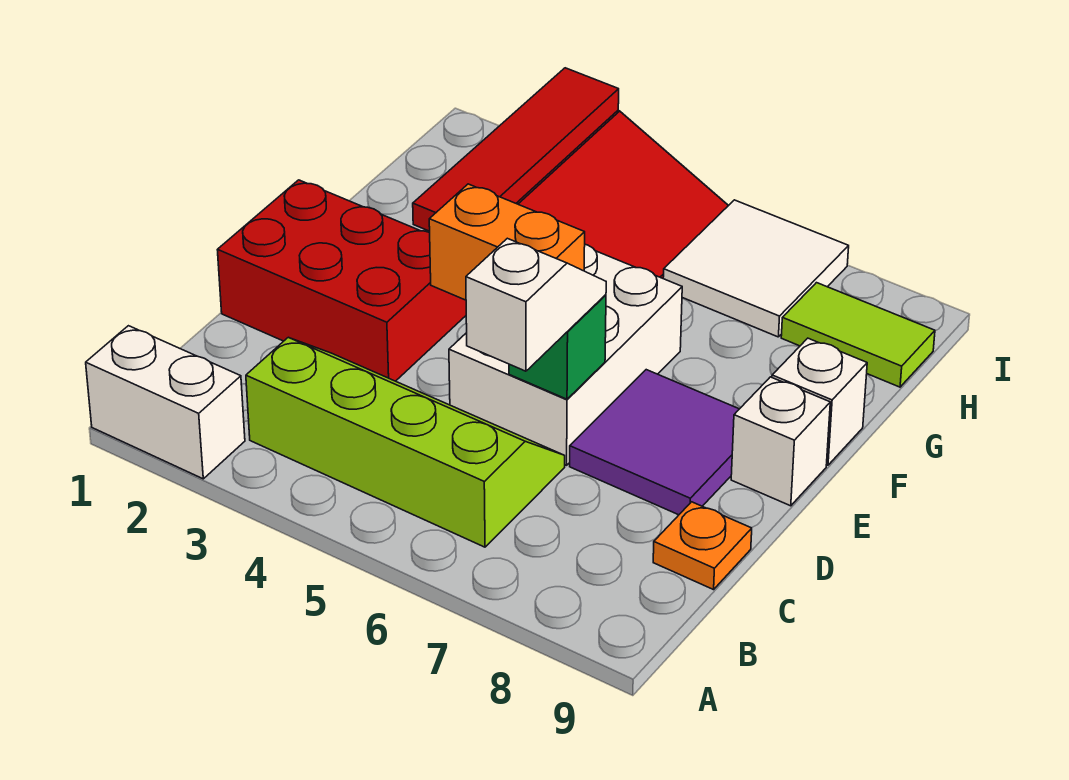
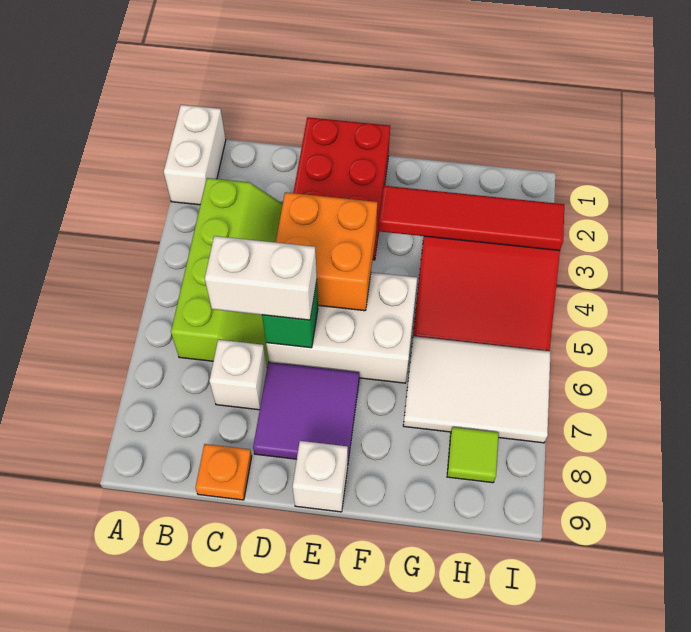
white 1x2 slope [466,238,606,371] -> white 1x2 brick [205,236,317,320]
orange 1x2 brick [429,184,585,300] -> orange 2x2 brick [276,192,377,311]
white 1x1 brick [772,338,867,465] -> white 1x1 brick moved to [209,340,267,410]
white 2x2 tile [663,200,849,337] -> white 2x3 tile [403,336,551,443]
lime 1x2 tile [781,283,935,387] -> lime 1x1 tile [447,427,499,483]

